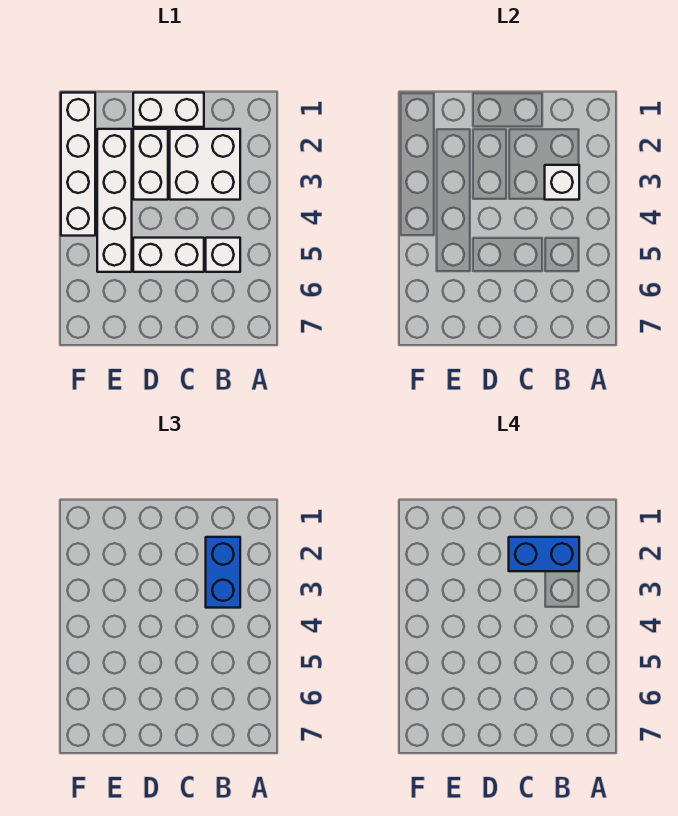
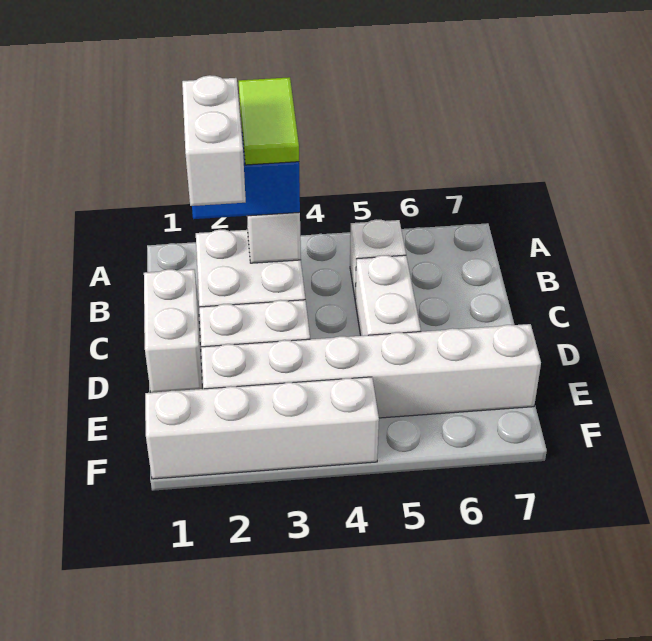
none -> lime 1x2 tile [239,77,299,165]
blue 1x2 brick [509,537,579,571] -> white 1x2 brick [182,75,246,206]
white 1x4 brick [97,129,132,272] -> white 1x6 brick [201,324,541,418]

